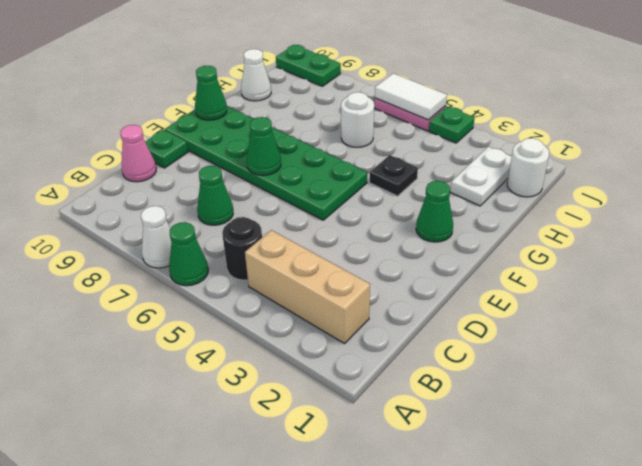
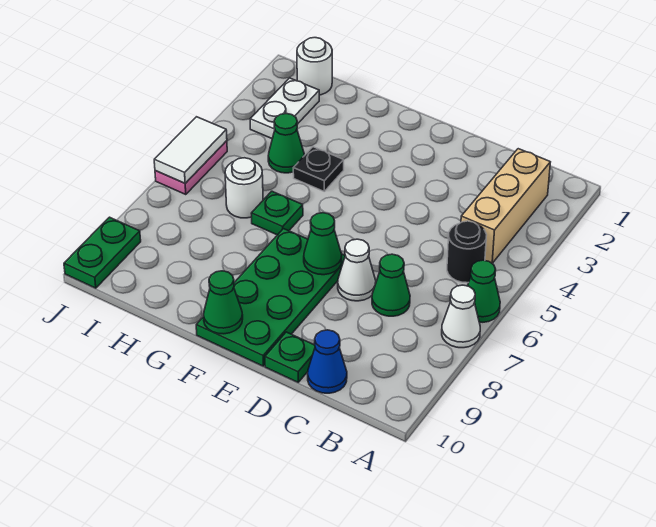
pink 1x1 cone [120,125,156,182] -> blue 1x1 cone [308,330,347,393]
green 2x6 plate [165,107,367,220] -> green 2x4 plate [196,229,345,366]
green 1x1 cone [416,181,453,242] -> green 1x1 cone moved to [268,114,304,173]
white 1x2 plate [450,147,512,206] -> white 1x2 plate turned to [250,78,319,139]
white 1x1 cone [241,49,271,101] -> white 1x1 cone moved to [338,239,376,301]
green 1x1 plate [429,106,475,143] -> green 1x1 plate moved to [251,191,303,235]

